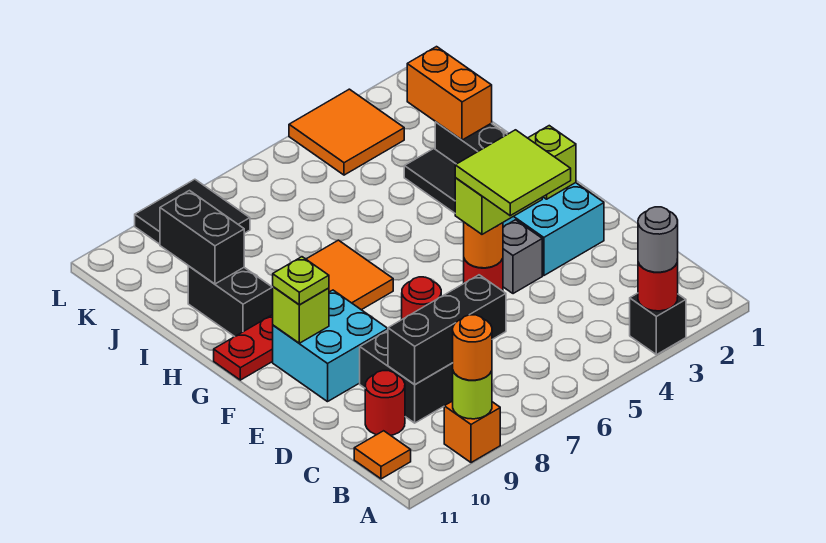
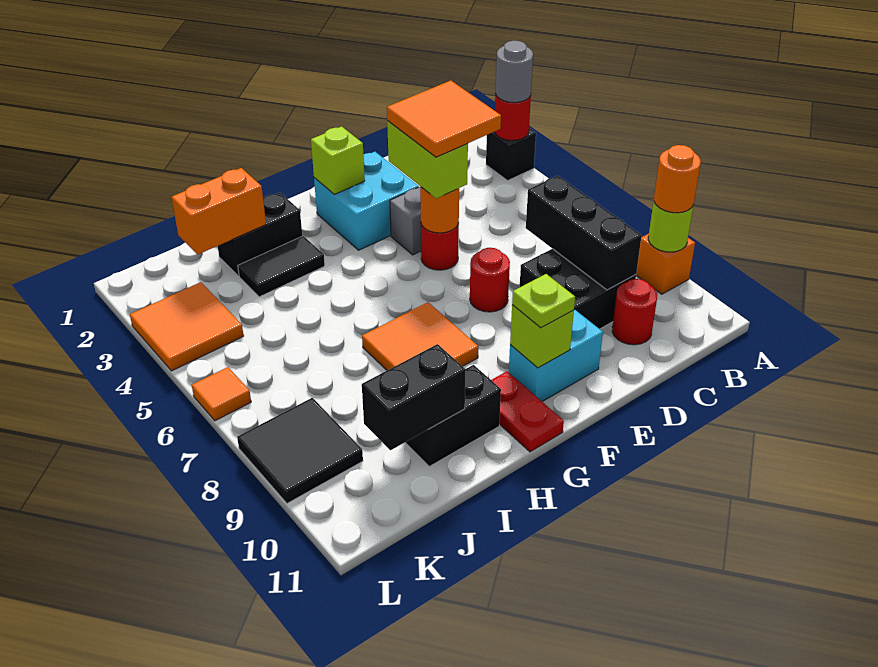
orange 1x1 tile [354,431,411,479] -> orange 1x1 tile moved to [192,367,251,421]
lime 2x2 tile [455,130,571,216] -> orange 2x2 tile [387,81,501,157]
cyan 2x2 brick [273,290,388,402] -> cyan 1x2 brick [509,310,603,401]

